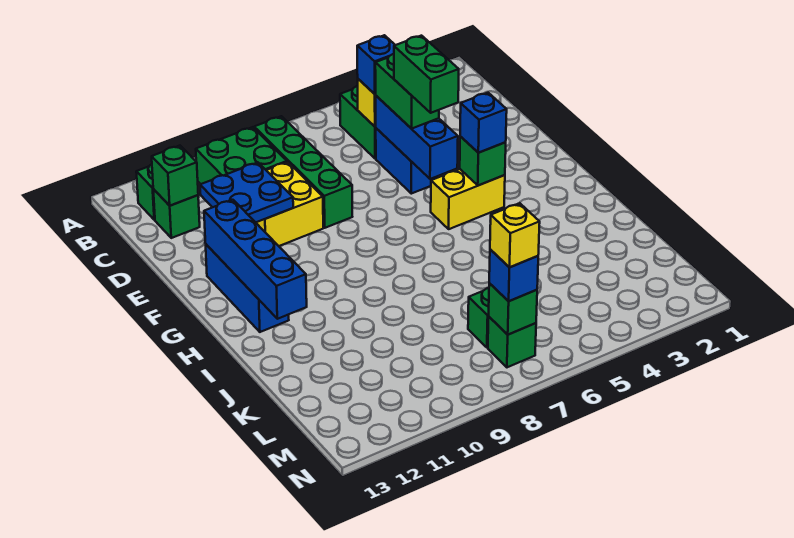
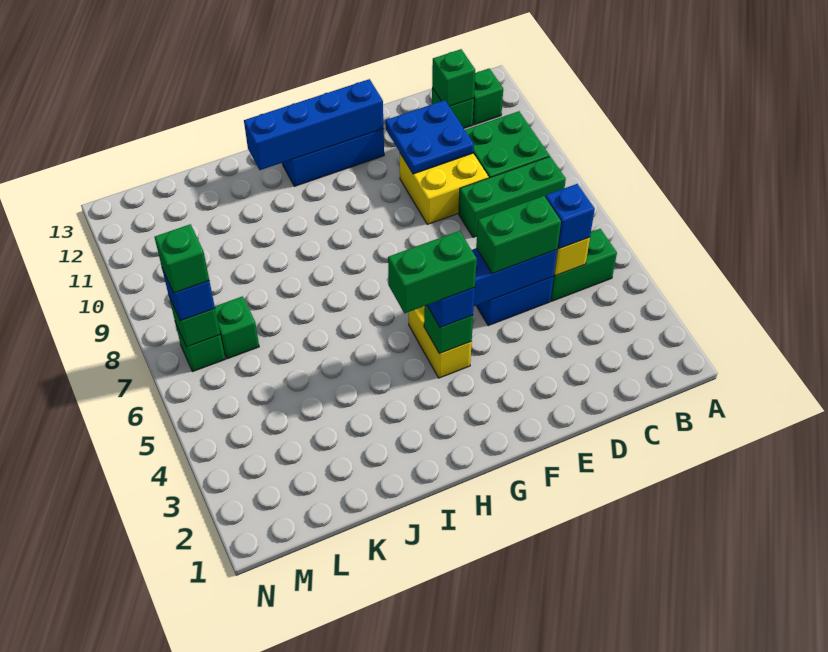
green 1x4 brick [254,116,352,228] -> green 1x3 brick [459,156,566,237]
green 1x2 brick [394,36,459,113] -> green 1x2 brick moved to [388,231,477,313]
yellow 1x1 brick [490,203,540,267] -> green 1x1 brick [155,224,209,293]

